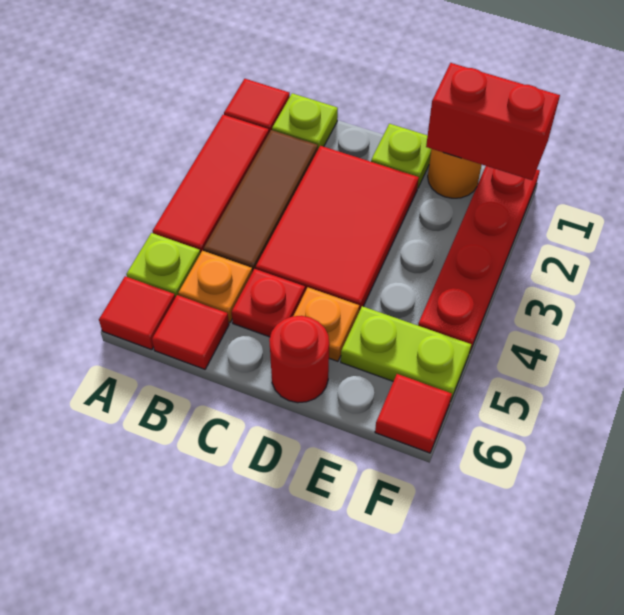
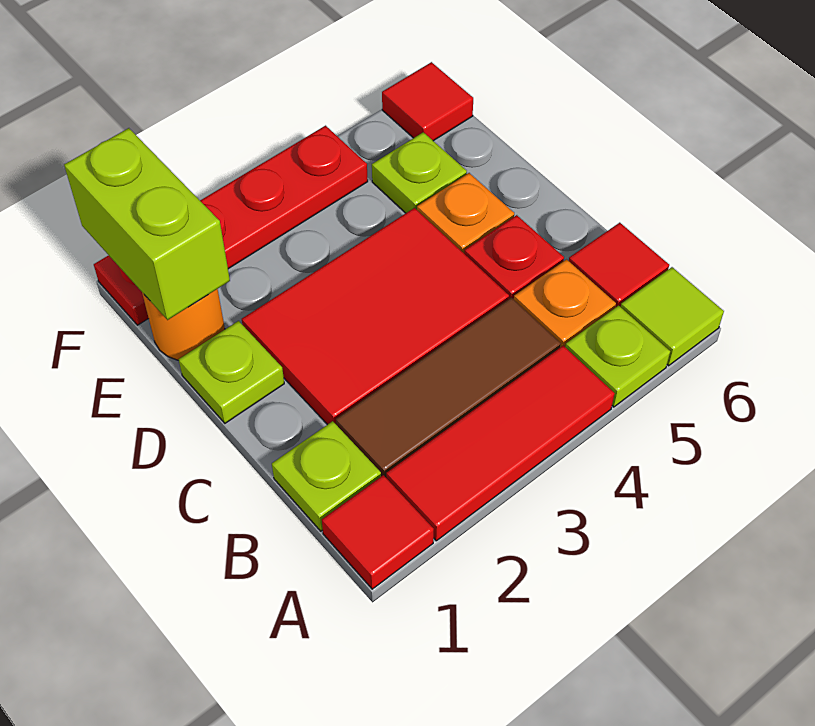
red 1x1 tile [99,276,175,350] -> lime 1x1 tile [621,267,724,366]
red 1x1 round brick [269,316,329,403] -> none
red 1x2 brick [426,63,560,180] -> lime 1x2 brick [64,128,230,320]
lime 1x2 plate [341,306,471,402] -> lime 1x1 plate [372,132,467,213]

